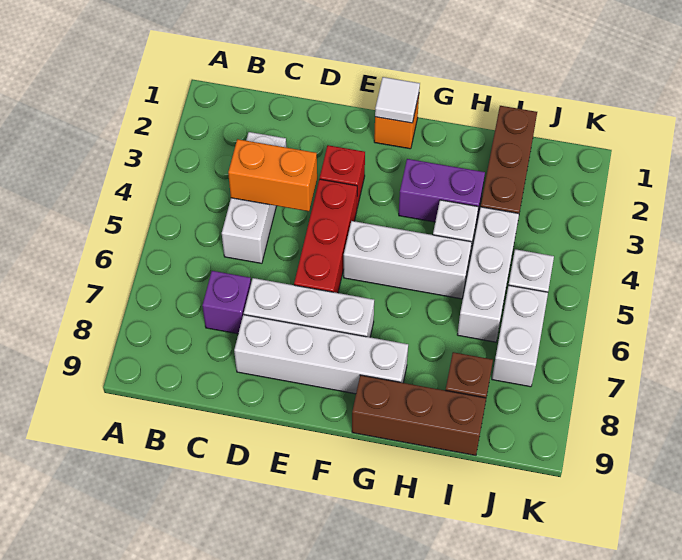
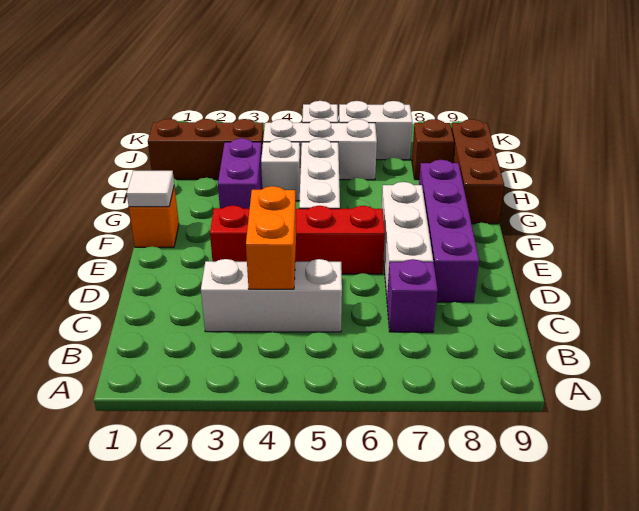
white 1x4 brick [234,315,408,394] -> purple 1x4 brick [419,160,479,302]

